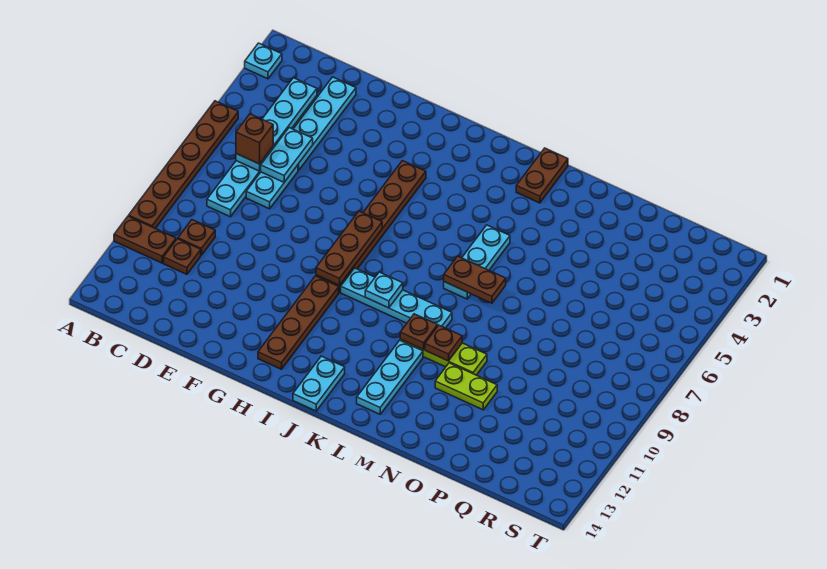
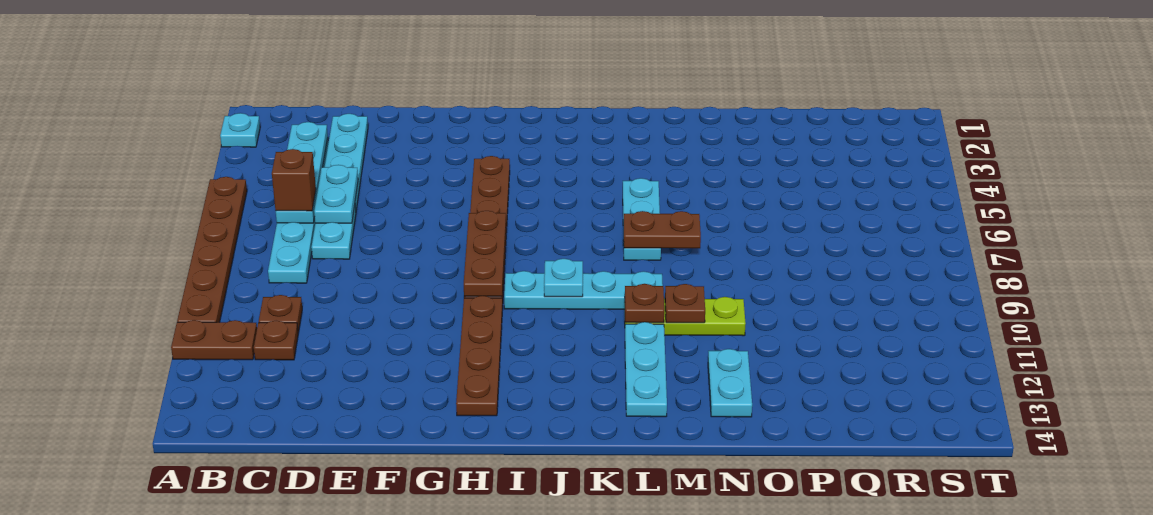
cyan 1x2 plate [293,356,345,411] -> cyan 1x2 plate moved to [708,349,752,417]
brown 1x2 plate [516,148,568,203] -> none
lime 1x2 plate [435,363,497,410] -> none

